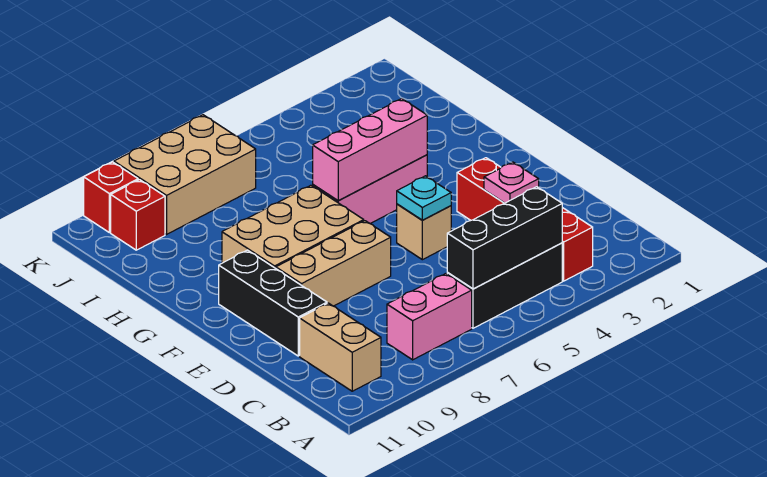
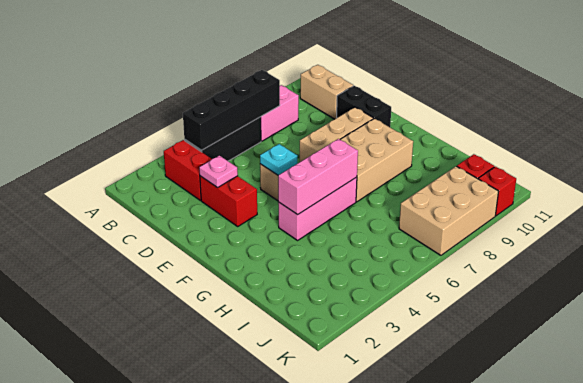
black 1x3 brick [447,187,562,289] -> black 1x4 brick [183,70,280,150]
black 1x3 brick [219,250,327,356] -> black 1x2 brick [337,86,391,127]

